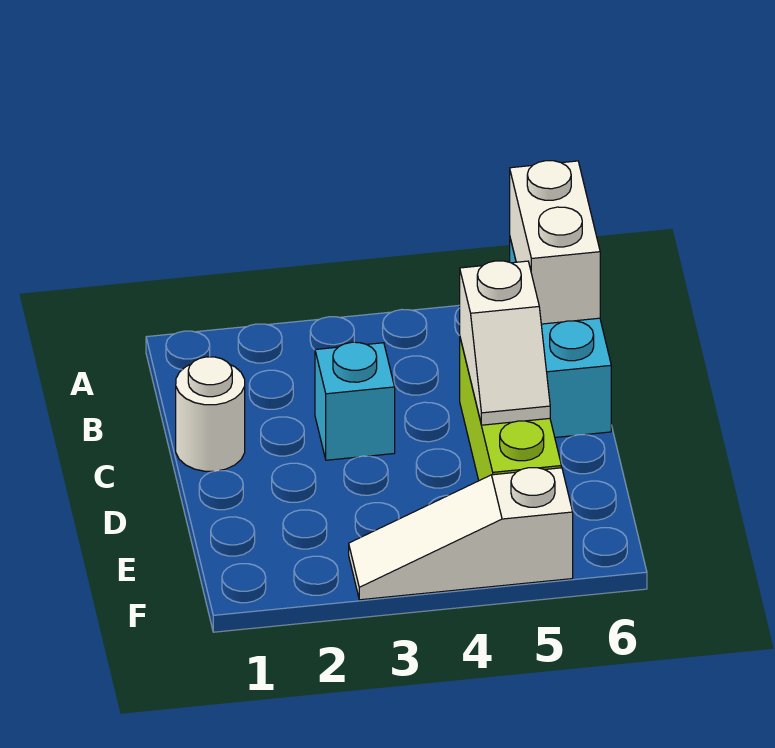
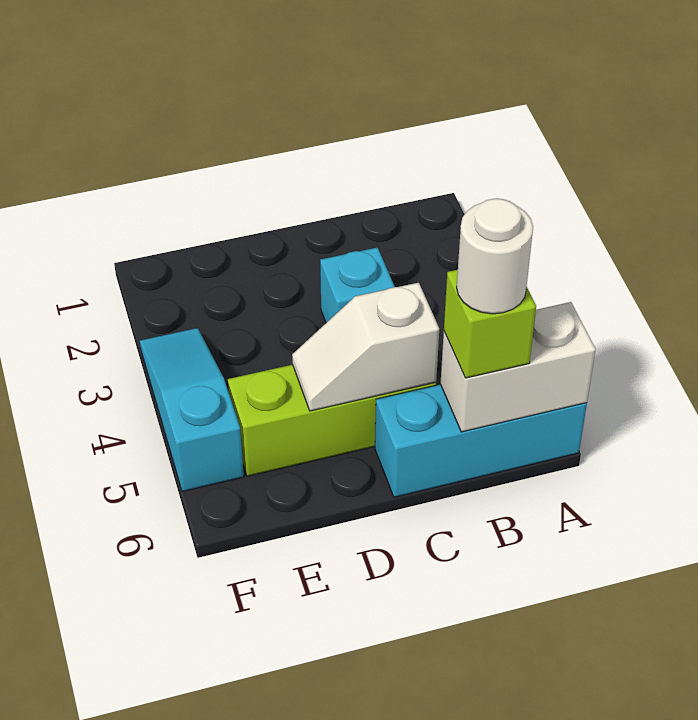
none -> lime 1x1 brick [444,270,536,378]
white 1x1 round brick [176,357,245,471] -> white 1x1 round brick moved to [457,199,533,314]
white 1x3 slope [349,468,573,600] -> cyan 1x3 slope [140,328,244,492]

